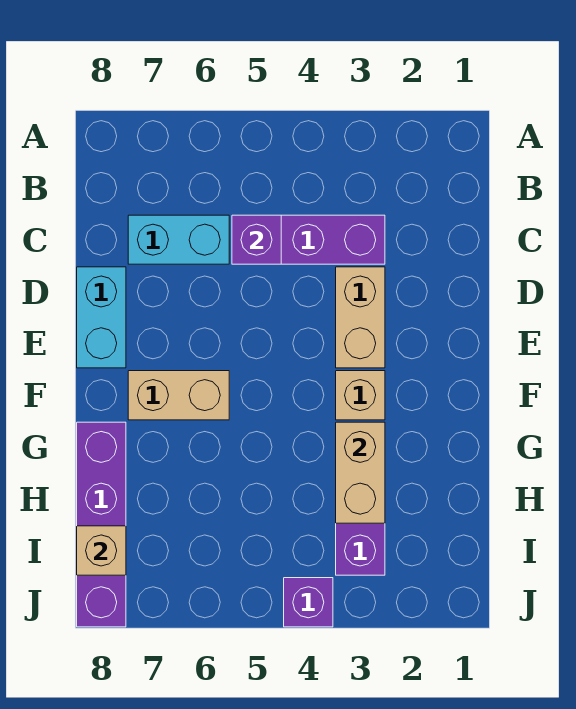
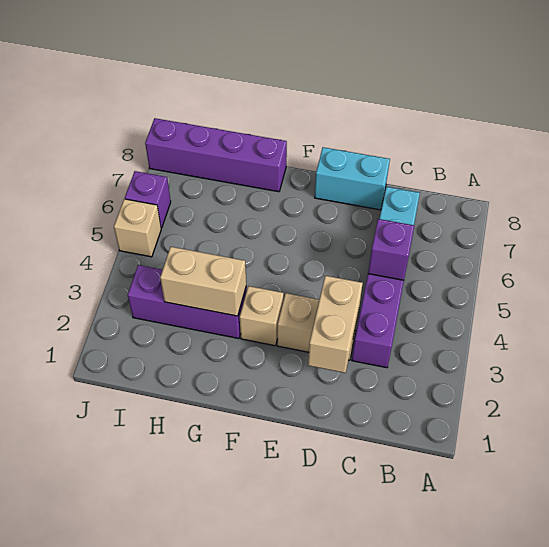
tan 1x2 brick [128,371,229,420] -> tan 1x2 brick moved to [308,276,363,373]
tan 1x1 brick [77,526,126,575] -> tan 1x1 brick moved to [114,199,161,257]
purple 1x1 brick [284,578,333,627] -> purple 1x1 brick moved to [125,171,171,228]

